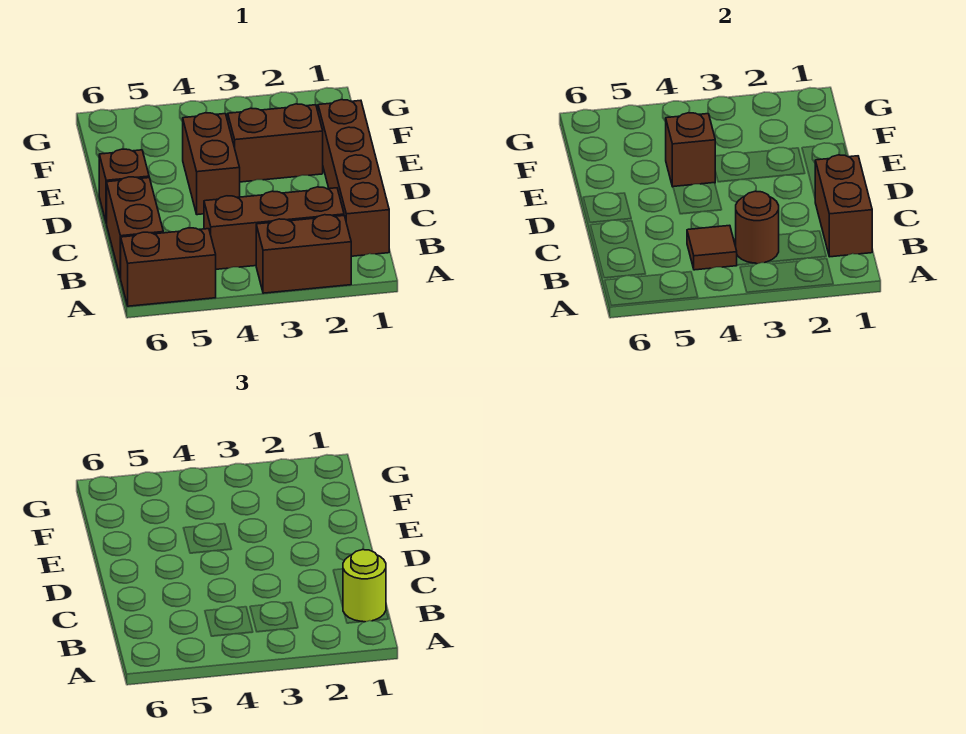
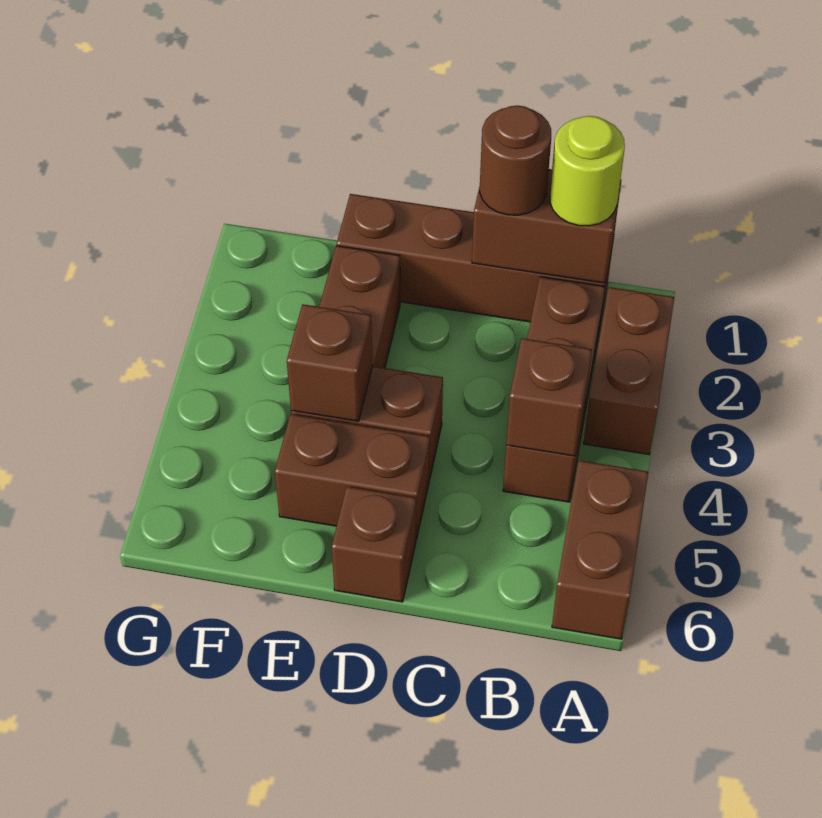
brown 1x1 round brick [736,191,779,264] -> brown 1x1 round brick moved to [480,105,551,215]
brown 1x1 tile [687,225,737,270] -> brown 1x1 brick [506,338,592,456]
brown 1x2 brick [107,177,163,278] -> brown 1x2 brick moved to [275,414,430,539]

